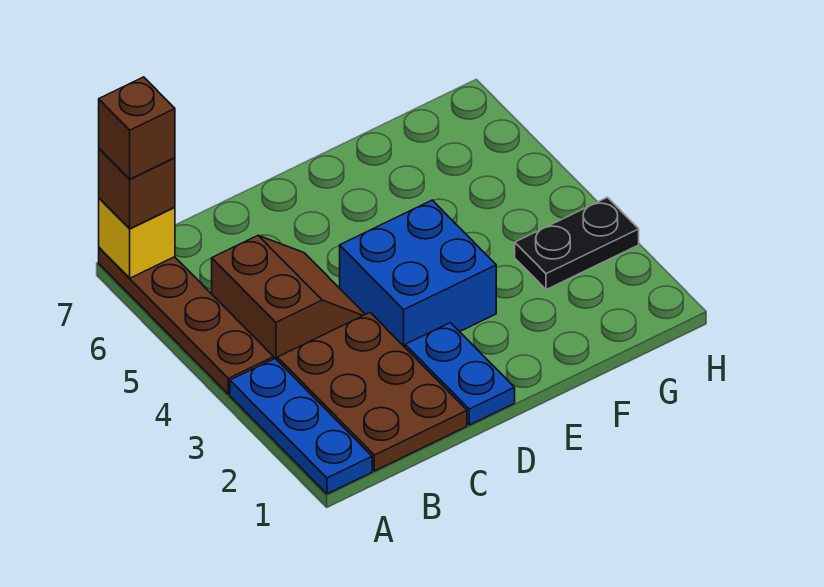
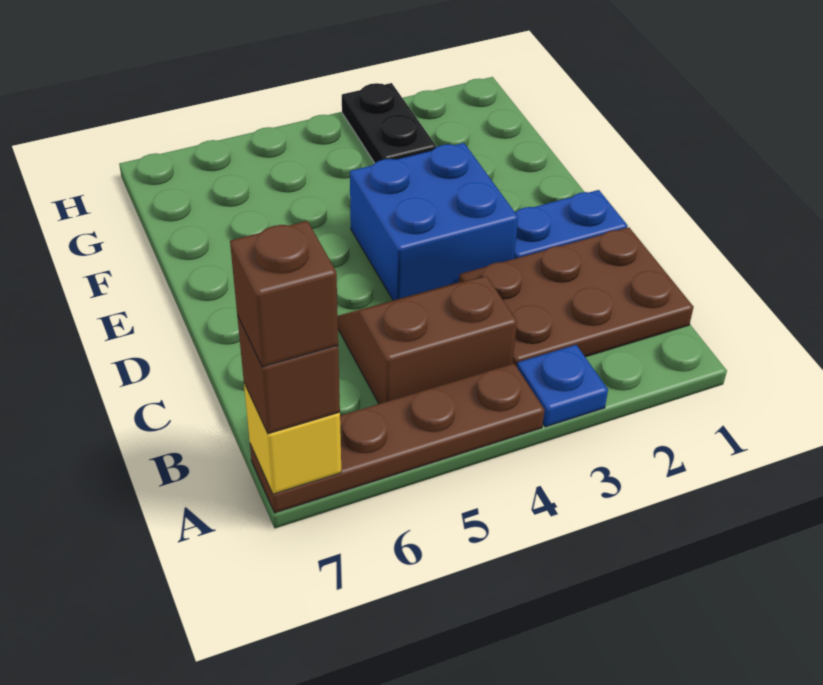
blue 1x3 plate [230,359,372,494] -> blue 1x1 plate [517,345,608,427]

